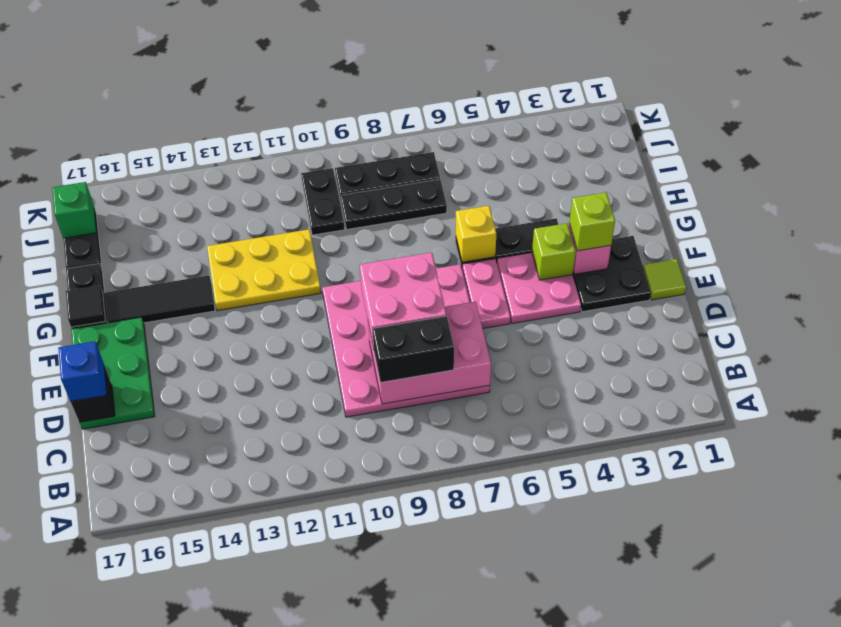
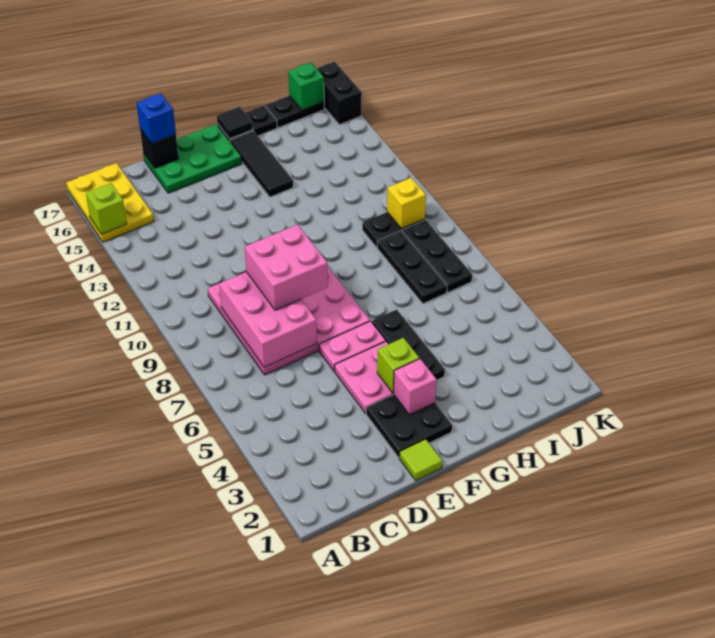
black 1x2 brick [372,316,454,383] -> black 1x2 brick moved to [317,62,362,125]
lime 1x1 brick [569,192,615,251] -> lime 1x1 brick moved to [86,183,127,234]
yellow 1x1 brick [456,206,496,262] -> yellow 1x1 brick moved to [387,178,426,229]
yellow 2x3 plate [207,229,321,311] -> yellow 2x3 plate moved to [66,163,154,242]

